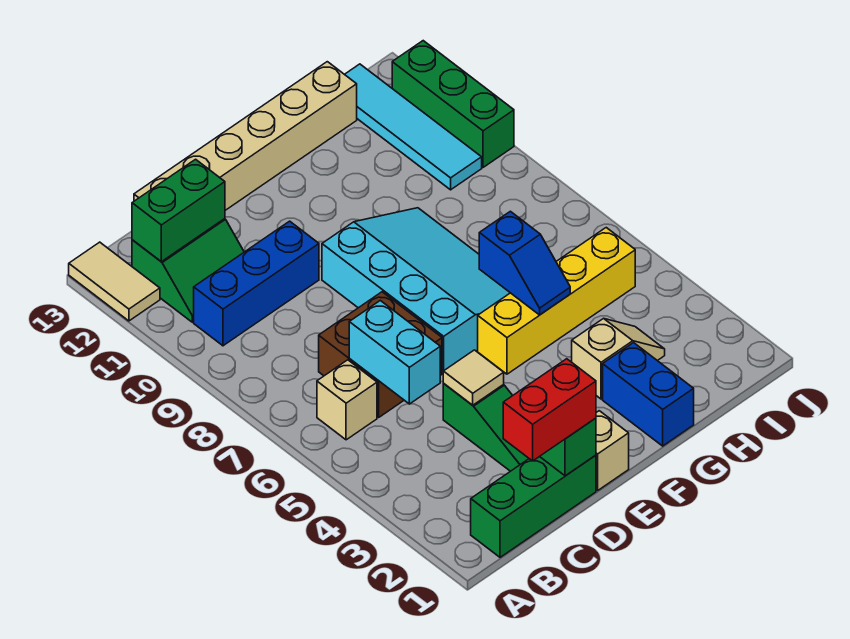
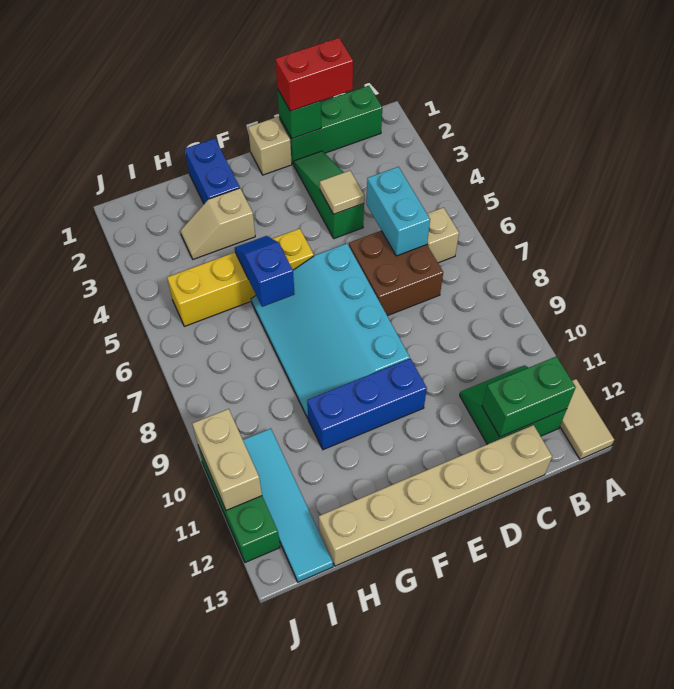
blue 1x3 brick [194,221,319,346] -> blue 1x3 brick moved to [307,359,427,450]
none -> tan 1x2 brick [192,409,262,510]

